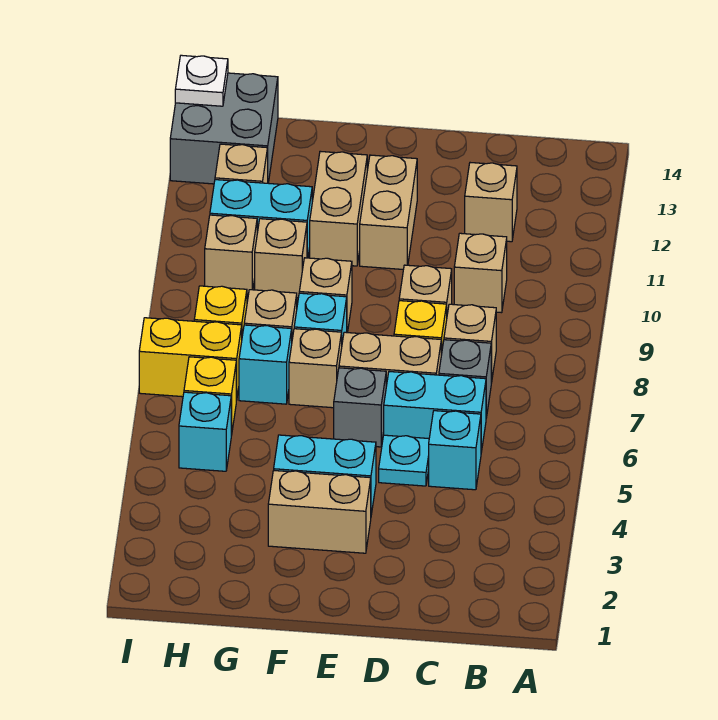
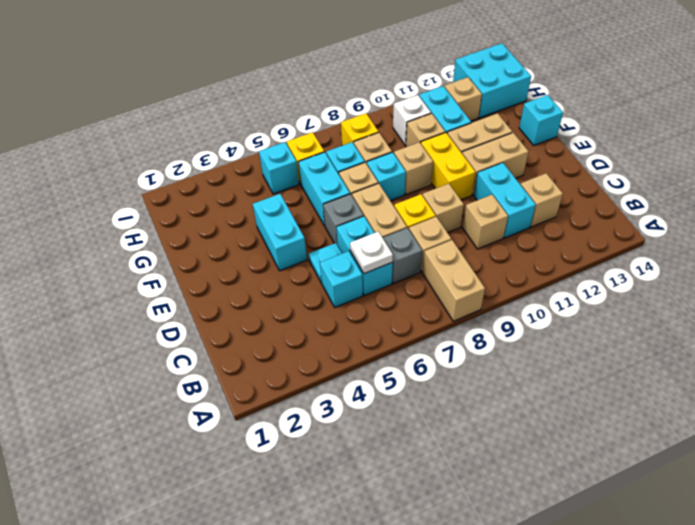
none -> cyan 1x2 brick [474,163,536,238]
tan 1x2 brick [268,470,371,553] -> tan 1x2 brick moved to [423,240,485,321]
none -> cyan 1x2 brick [298,152,350,226]
none -> cyan 1x1 brick [519,95,563,145]
yellow 1x2 brick [139,318,242,400] -> yellow 1x2 brick moved to [421,132,475,200]
tan 1x1 brick [205,215,257,294] -> white 1x1 brick [393,95,431,145]
grey 2x2 brick [170,73,278,184] -> cyan 2x2 brick [453,43,531,118]
white 1x1 plate [175,55,228,106] -> white 1x1 plate moved to [350,232,393,274]

